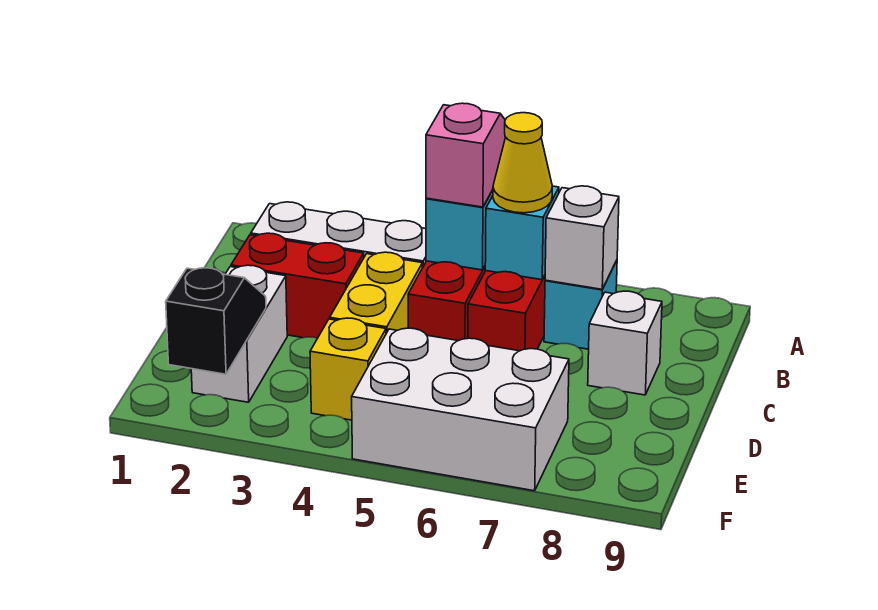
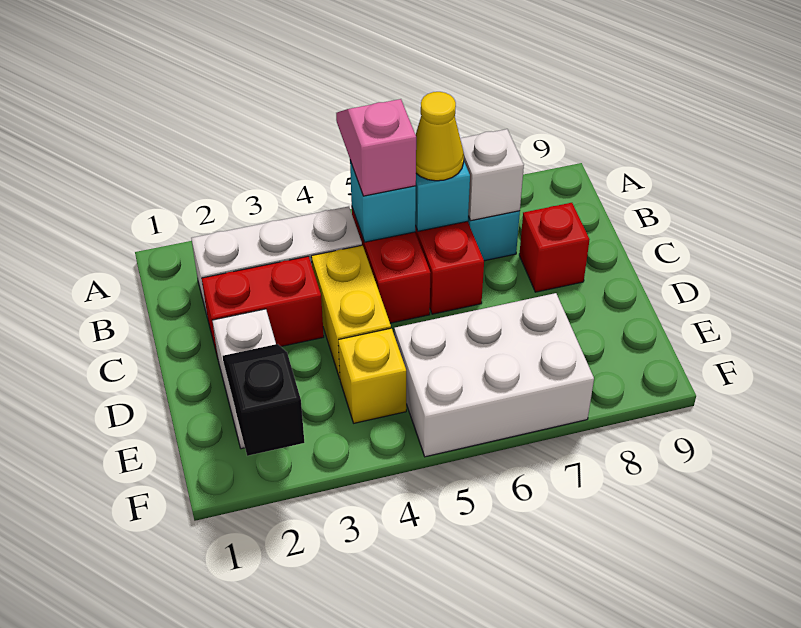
white 1x1 brick [588,291,662,395] -> red 1x1 brick [519,203,590,292]

